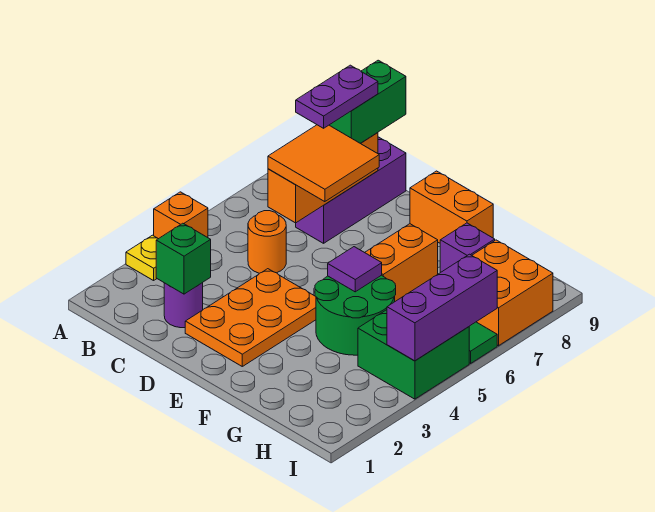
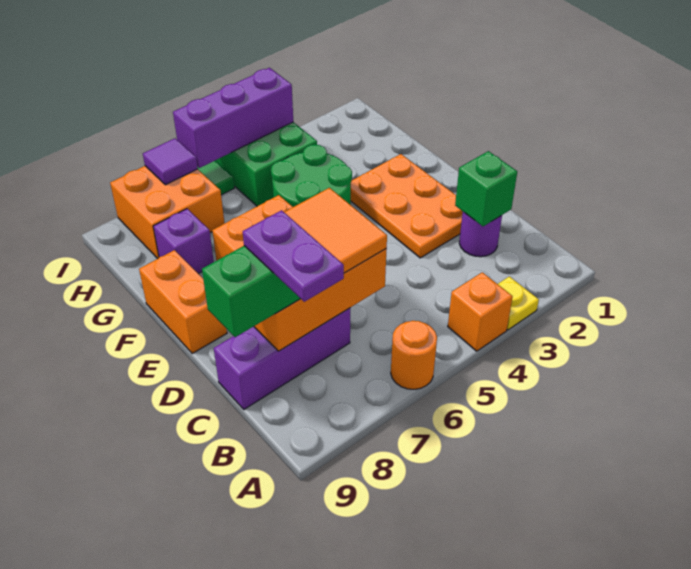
orange 1x1 round brick [248,211,286,273] -> orange 1x1 round brick moved to [391,321,437,389]
purple 1x2 plate [296,65,378,128] -> purple 1x2 plate turned to [243,210,344,302]
orange 2x3 plate [185,269,316,366] -> orange 2x3 plate turned to [351,154,463,258]
purple 1x1 tile [328,247,382,292] -> purple 1x1 tile moved to [143,138,198,185]

